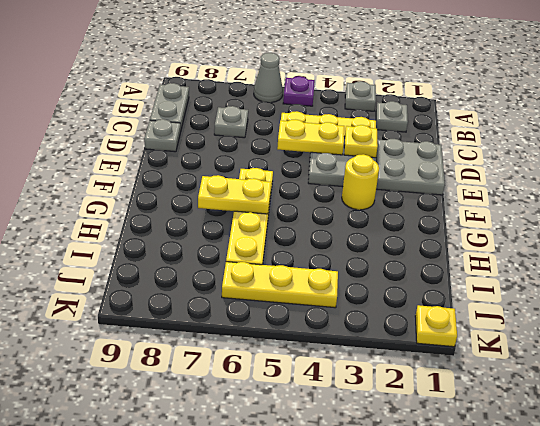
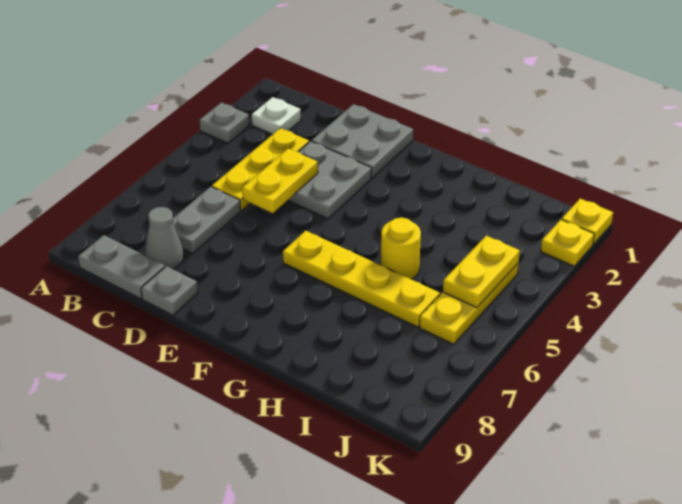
purple 1x1 plate [283,76,315,106] -> none
grey 1x1 cone [254,53,283,103] -> grey 1x1 cone moved to [145,207,184,269]
grey 1x1 plate [376,101,408,132] -> white 1x1 plate [252,97,301,134]
grey 1x1 plate [214,106,248,138] -> grey 1x2 plate [173,187,241,253]
yellow 1x1 plate [344,125,378,158] -> yellow 1x1 plate moved to [541,220,594,266]
yellow 1x1 round brick [342,154,379,210] -> yellow 1x1 round brick moved to [381,218,421,279]
yellow 1x2 plate [198,175,271,214] -> yellow 1x2 plate moved to [443,236,520,308]

